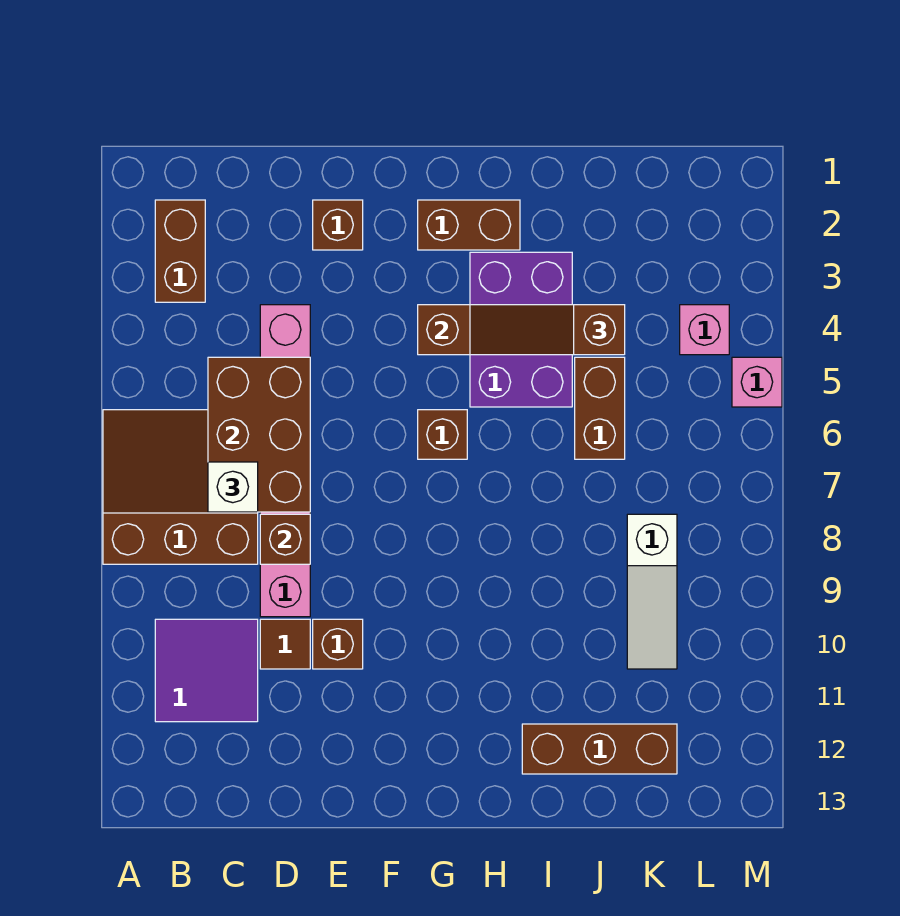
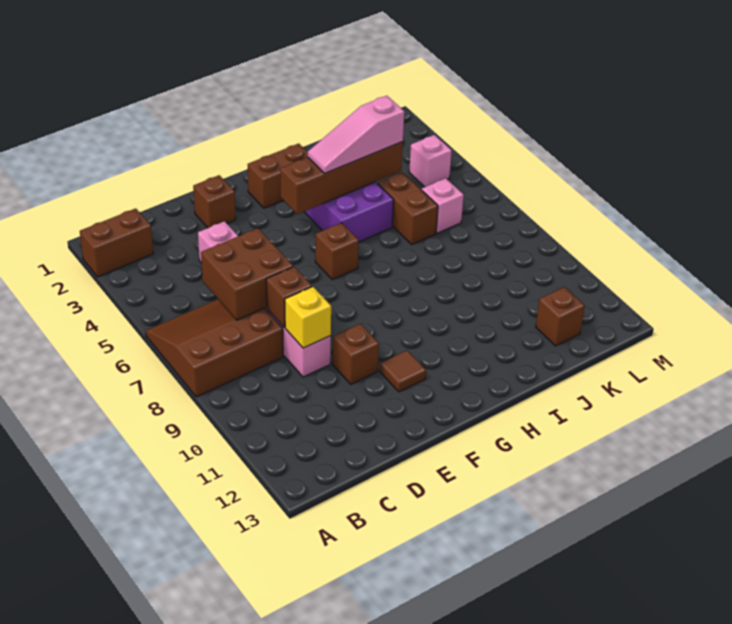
brown 1x2 brick [155,200,205,302] -> brown 1x2 brick turned to [80,209,153,277]
purple 2x2 tile [155,619,258,722] -> none
brown 2x3 brick [208,357,310,512] -> brown 2x2 brick [201,228,293,320]
white 1x1 brick [208,462,258,512] -> none
none -> yellow 1x1 brick [285,287,331,348]
brown 1x1 tile [260,619,310,669] -> brown 1x1 tile moved to [380,351,426,392]
brown 1x3 slope [470,305,625,355] -> pink 1x3 slope [308,96,404,173]
brown 1x3 brick [522,724,677,774] -> brown 1x1 brick [536,287,585,346]
white 1x3 slope [627,514,677,669] -> none
pink 1x1 brick [732,357,782,407] -> pink 1x1 brick moved to [422,178,464,233]

